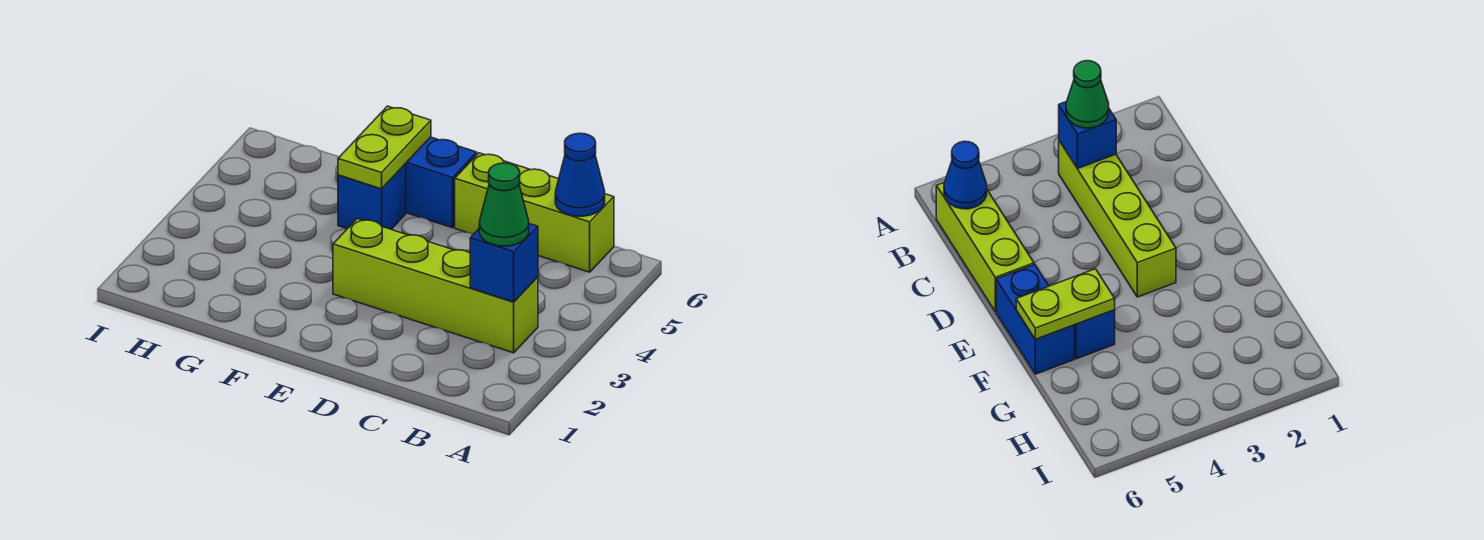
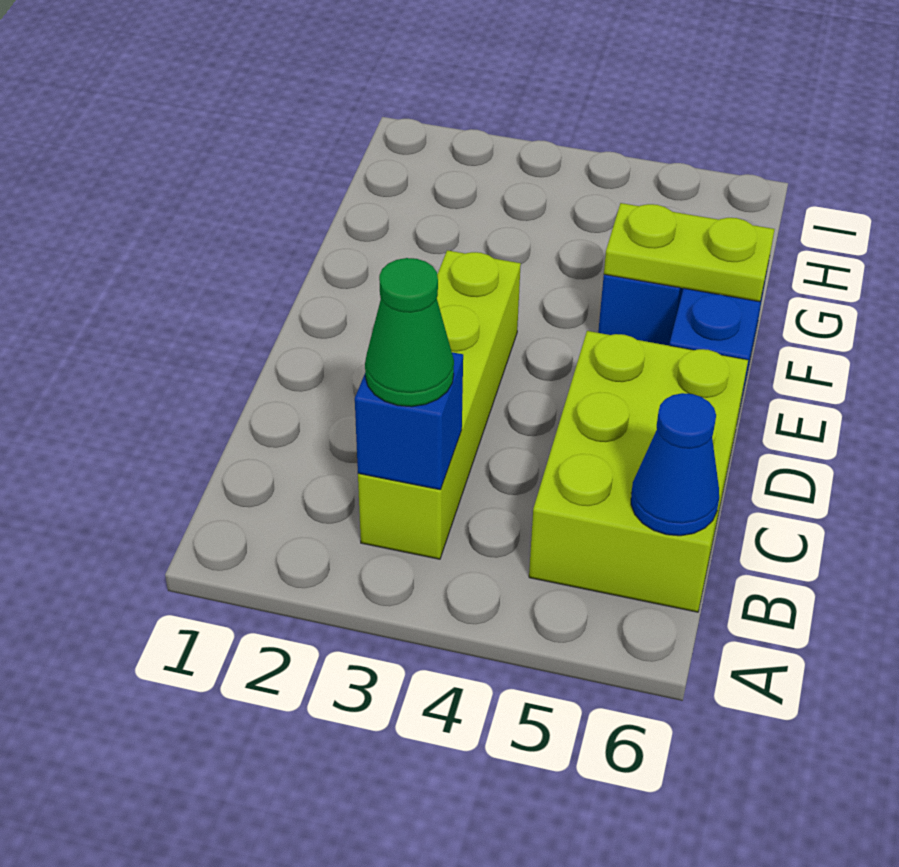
lime 1x3 brick [455,153,614,272] -> lime 2x3 brick [529,331,748,612]

